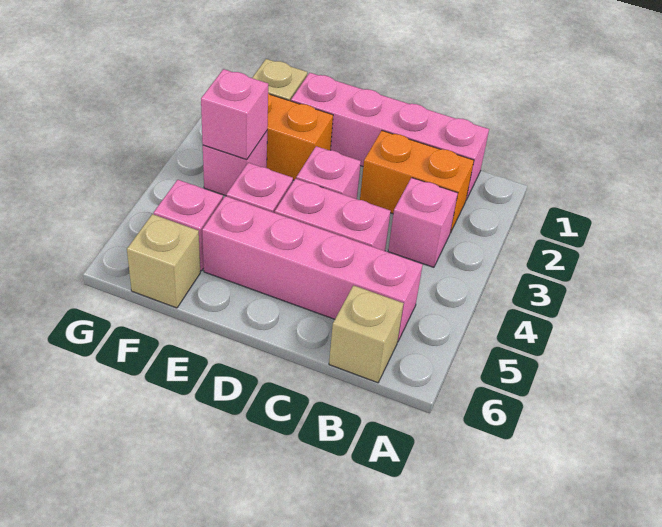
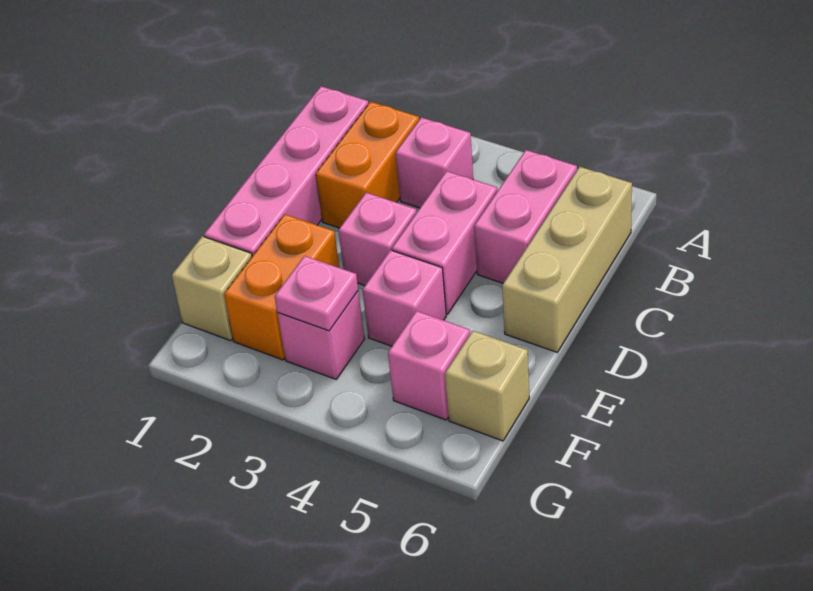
pink 1x4 brick [202,196,423,342] -> pink 1x2 brick [474,150,577,283]
tan 1x1 brick [329,285,404,383] -> tan 1x3 brick [502,167,632,352]
pink 1x1 brick [201,69,268,160] -> pink 1x1 plate [275,256,358,331]

